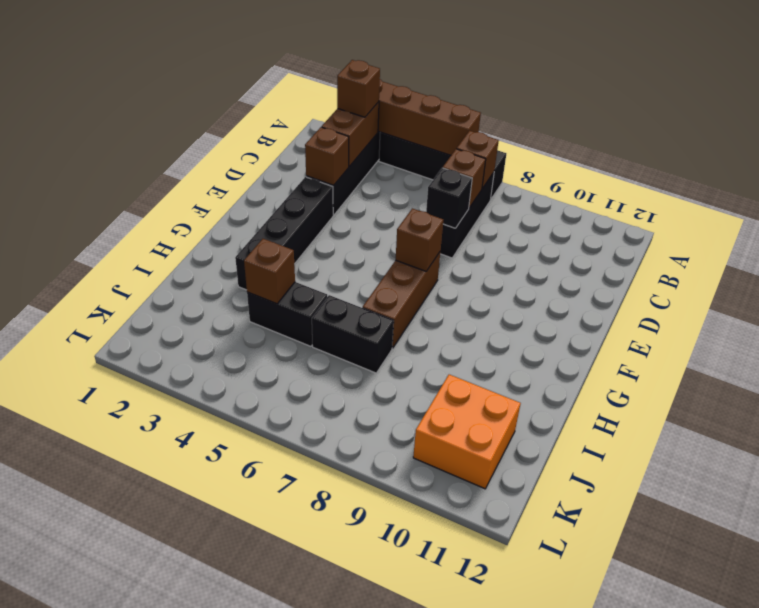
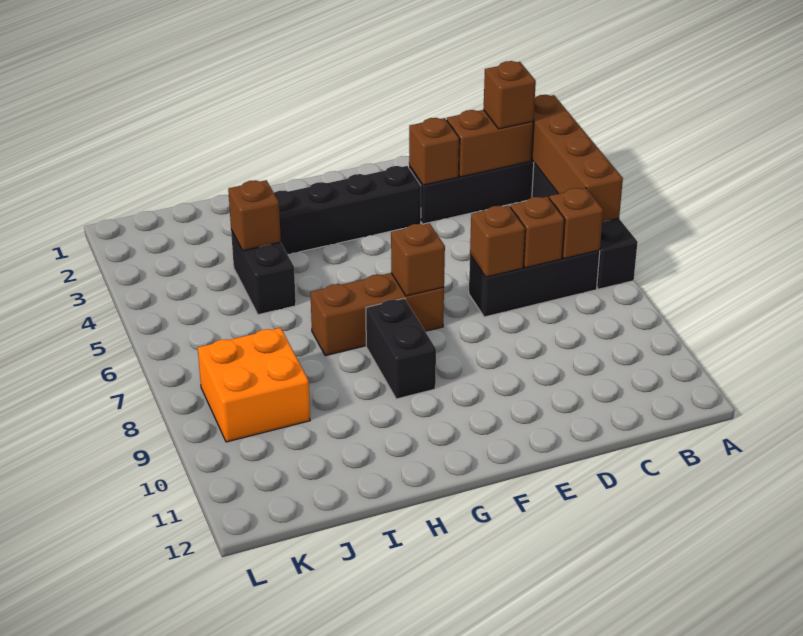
black 1x1 brick [426,168,472,228] -> brown 1x1 brick [470,205,525,277]
black 1x2 brick [312,295,394,373] -> black 1x2 brick moved to [366,298,436,399]
orange 2x2 brick [413,375,521,489] -> orange 2x2 brick moved to [198,328,310,442]

